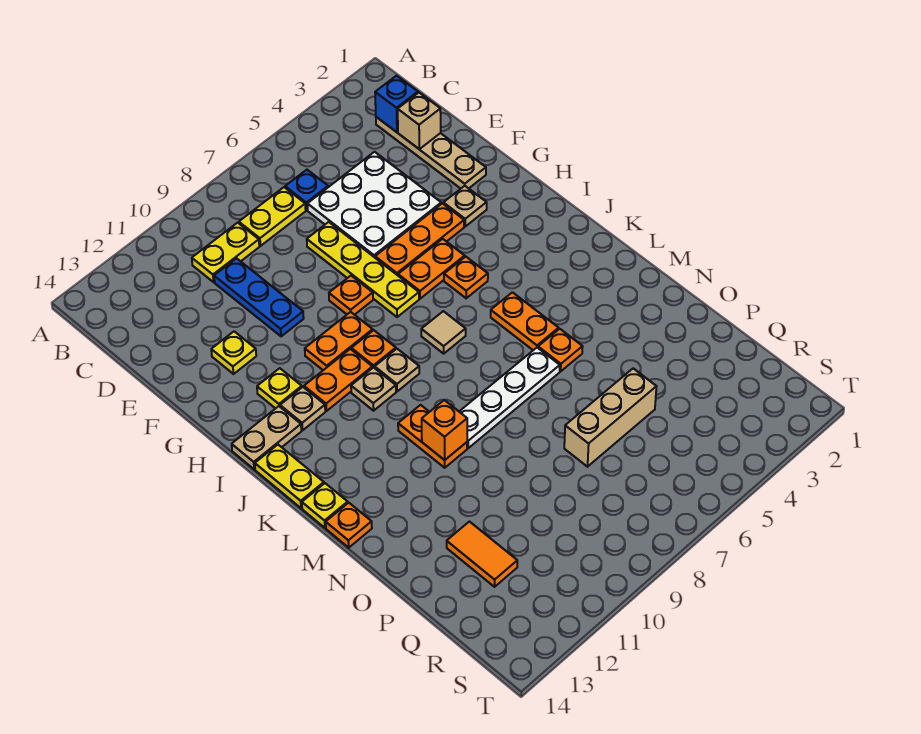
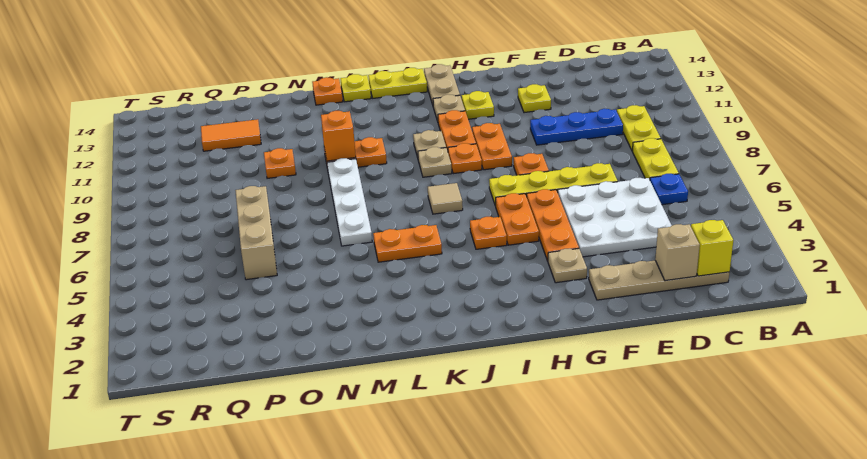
blue 1x1 brick [375,76,418,132] -> yellow 1x1 brick [691,220,733,276]
orange 1x1 plate [538,329,583,371] -> orange 1x1 plate moved to [264,148,296,178]

